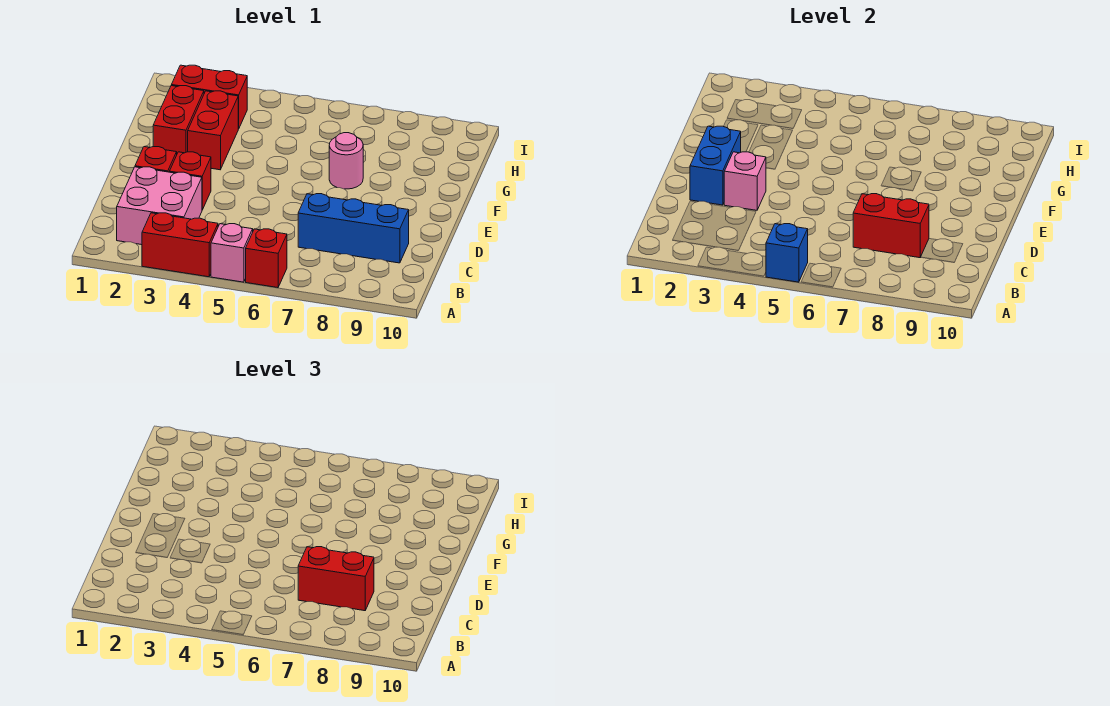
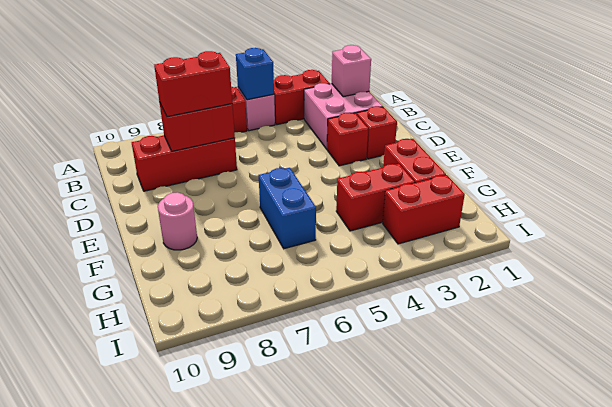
blue 1x3 brick [298,194,409,263] -> red 1x3 brick [132,136,237,191]
blue 1x2 brick [690,126,741,205] -> blue 1x2 brick moved to [259,168,316,249]
pink 1x1 brick [724,152,766,210] -> pink 1x1 brick moved to [332,45,371,97]
red 1x2 brick [188,91,238,170] -> red 1x2 brick turned to [336,164,415,231]
pink 1x1 round brick [329,133,363,189] -> pink 1x1 round brick moved to [158,192,197,250]

